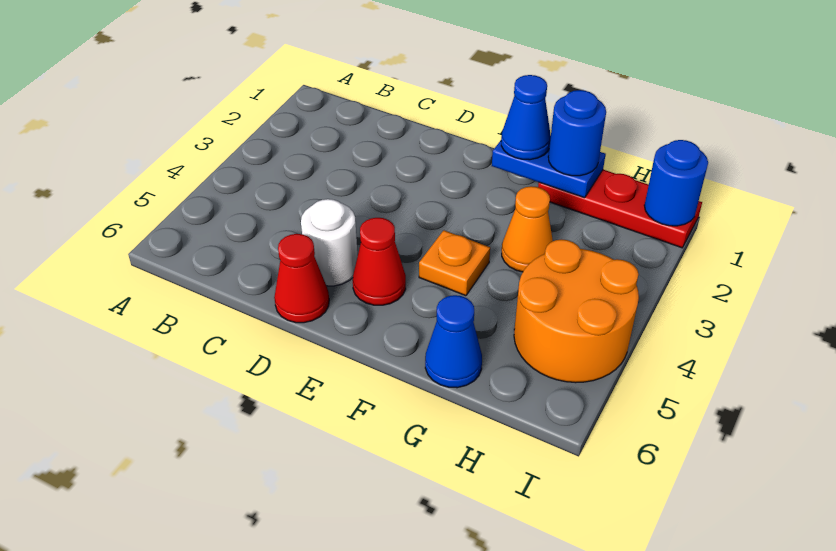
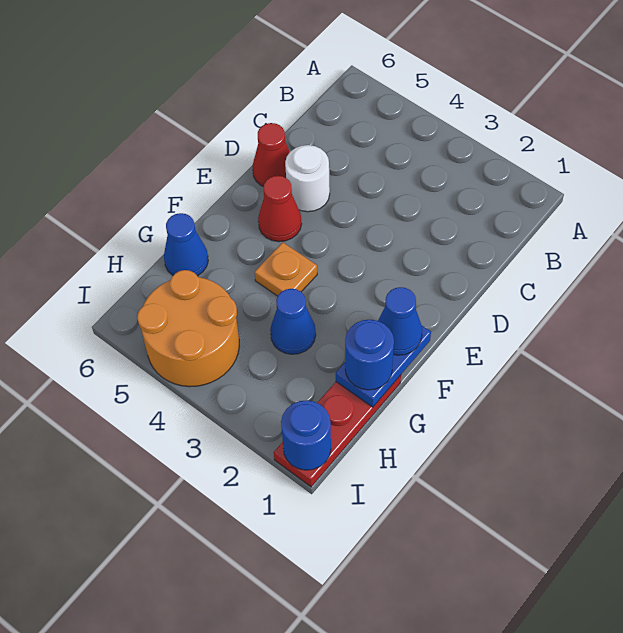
orange 1x1 cone [502,186,553,272] -> blue 1x1 cone [270,289,316,354]

